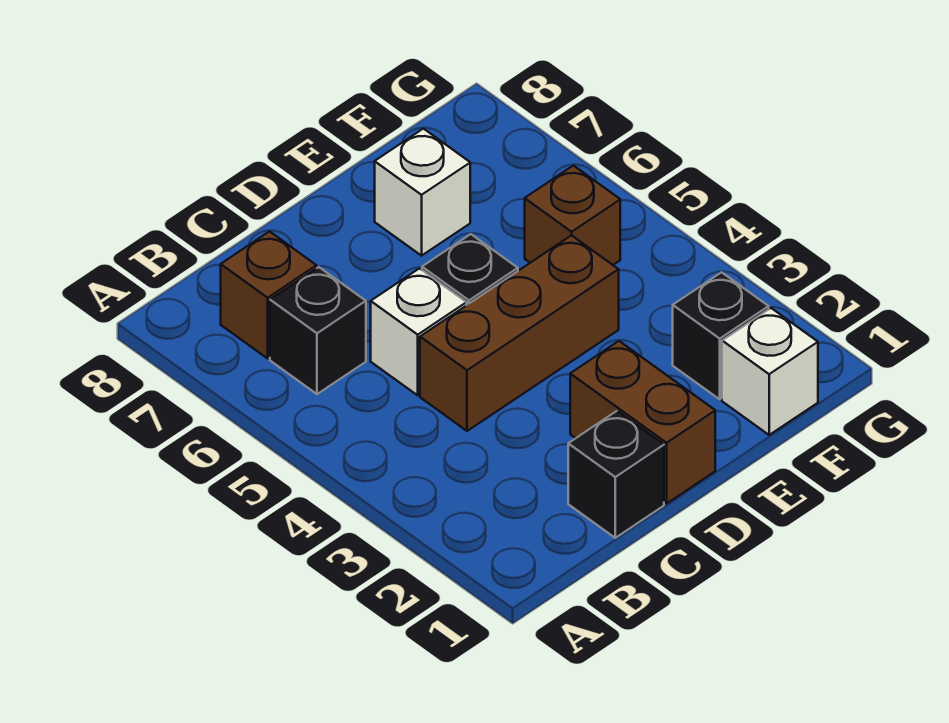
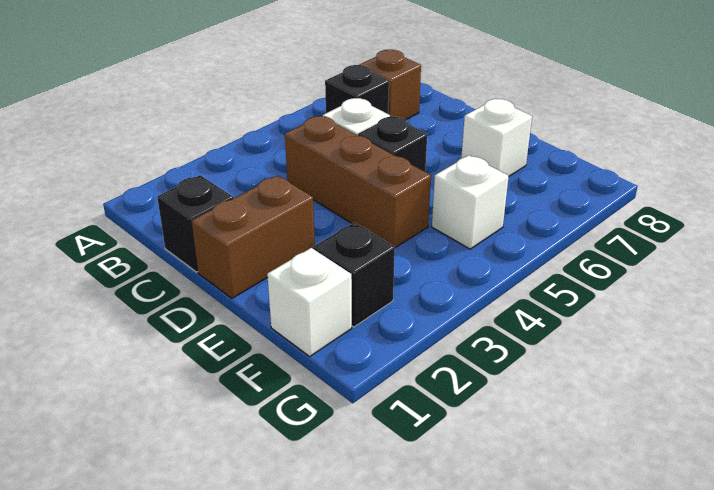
brown 1x1 brick [525,166,620,265] -> white 1x1 brick [432,155,509,249]

